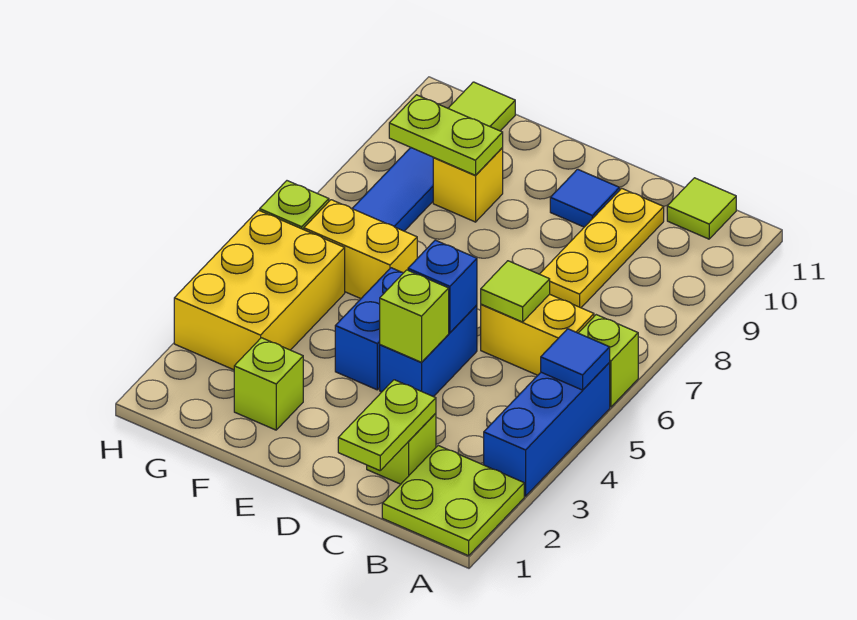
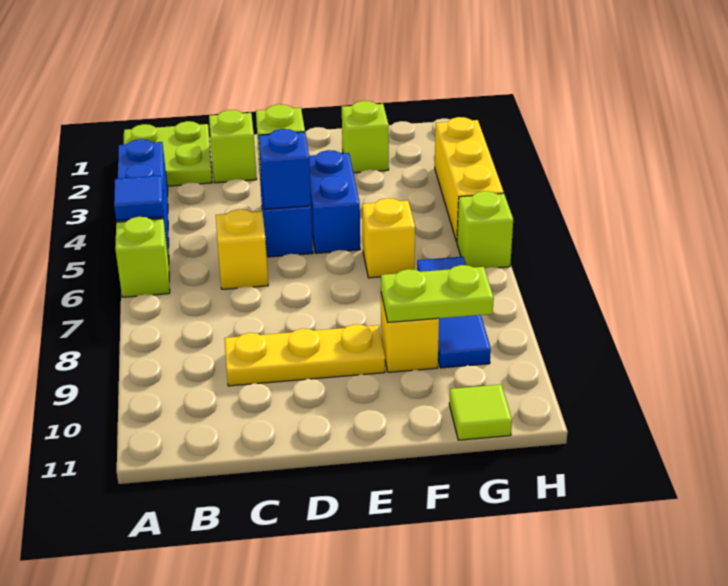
yellow 1x2 brick [481,294,594,375] -> yellow 1x1 brick [216,209,268,289]
lime 1x1 tile [667,178,736,239] -> none
lime 1x2 plate [338,380,436,471] -> none
lime 1x1 tile [481,261,550,322] -> none
yellow 1x3 plate [540,188,664,308] -> yellow 1x3 plate turned to [224,324,385,386]
blue 1x1 tile [550,169,620,227] -> none
yellow 1x2 brick [304,200,417,299] -> yellow 1x1 brick [362,198,415,278]
yellow 2x3 brick [174,210,345,370] -> yellow 1x3 brick [435,117,504,242]

